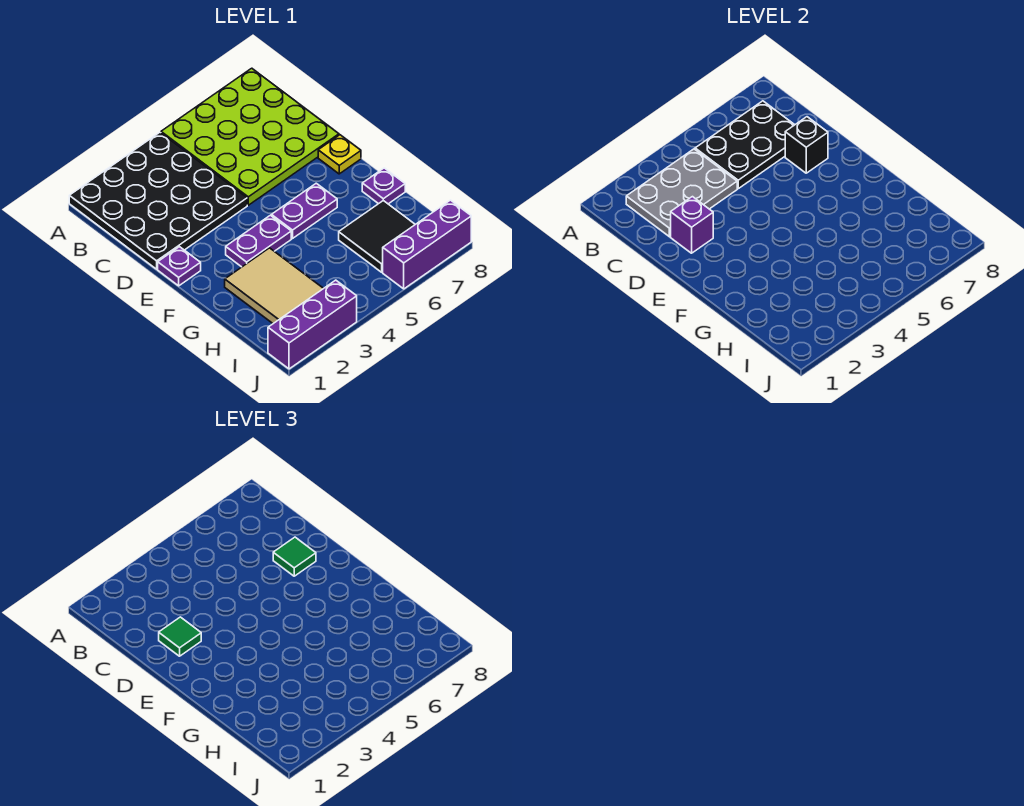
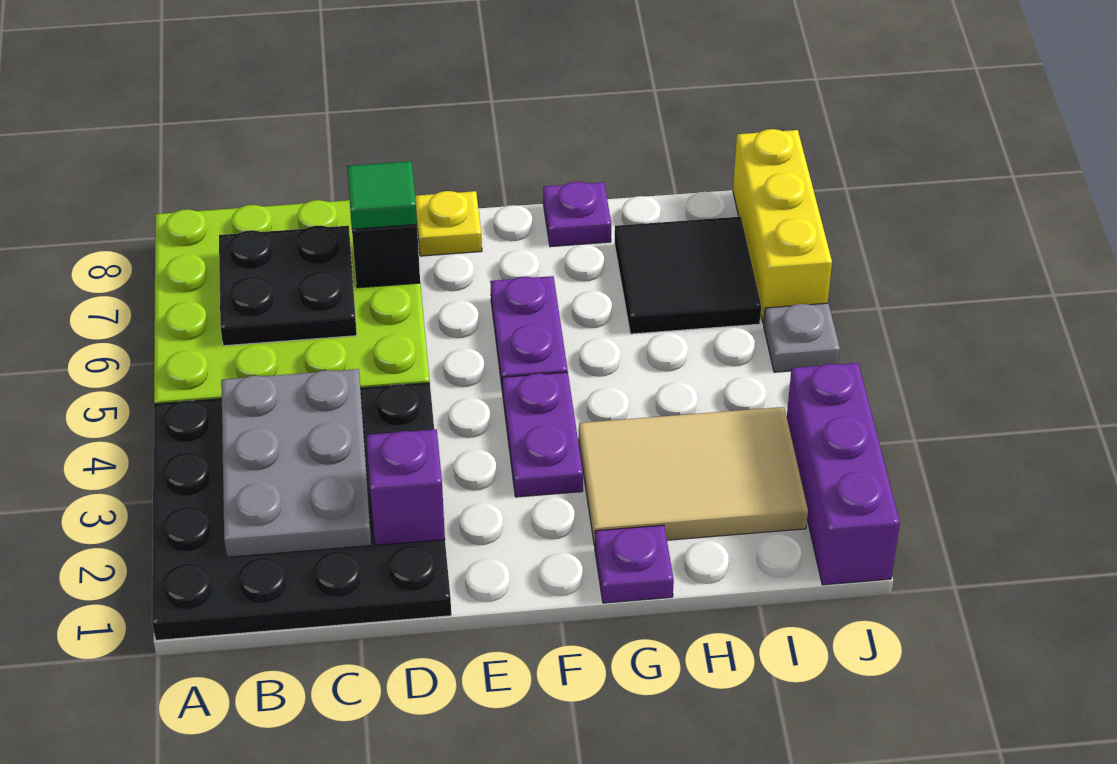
black 2x3 plate [695,101,794,189] -> black 2x2 plate [219,226,357,346]
green 1x1 tile [159,617,201,656] -> none
purple 1x1 plate [158,247,201,286] -> purple 1x1 plate moved to [595,525,674,603]
none -> grey 1x1 plate [764,303,840,372]
purple 1x3 brick [383,200,471,289] -> yellow 1x3 brick [733,129,832,324]

